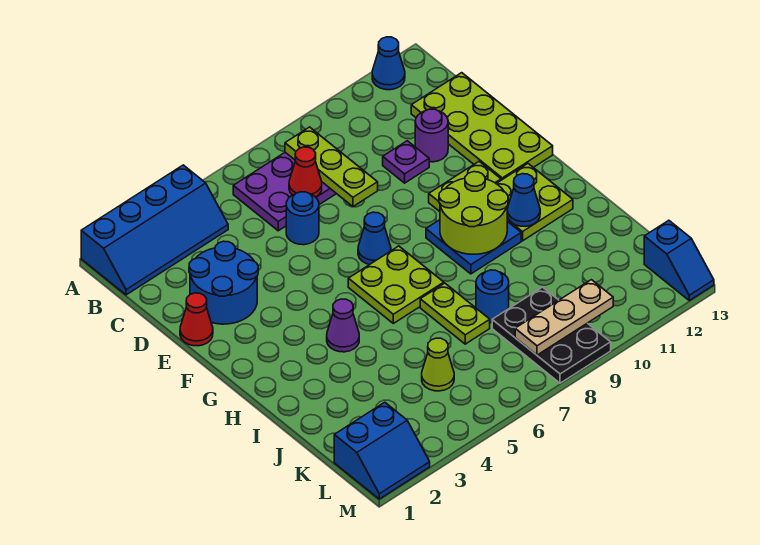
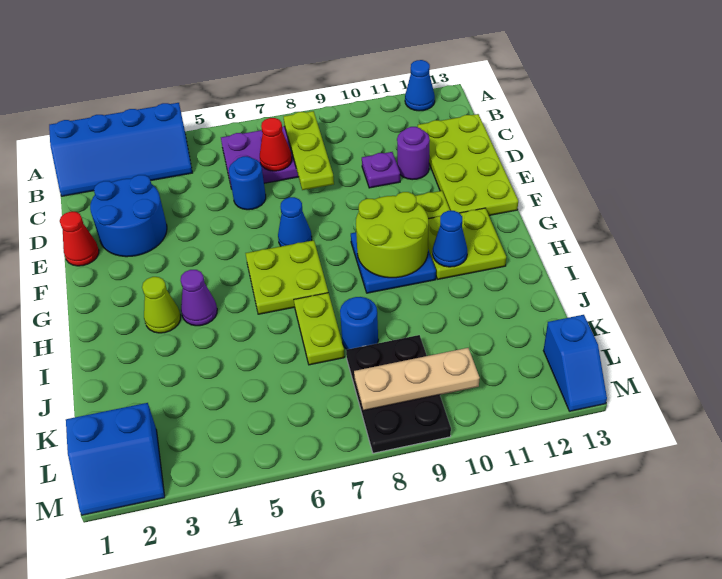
lime 1x1 cone [422,338,454,391] -> lime 1x1 cone moved to [142,277,180,333]

